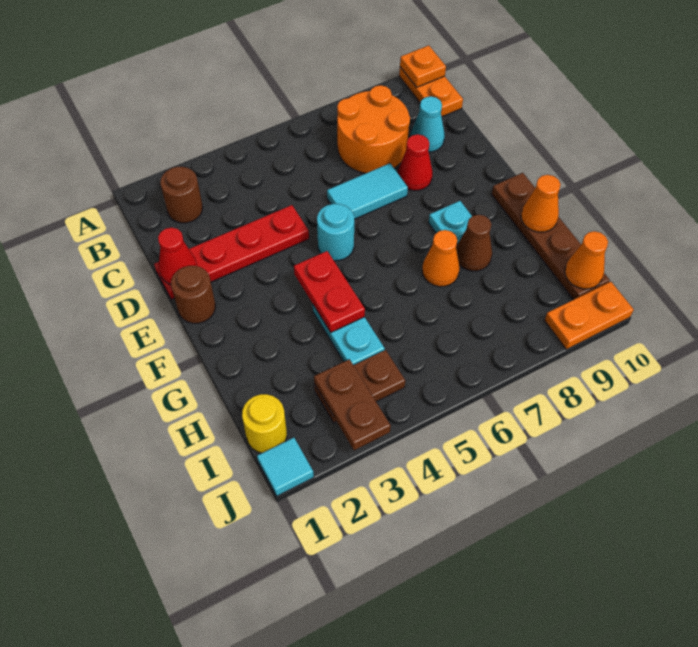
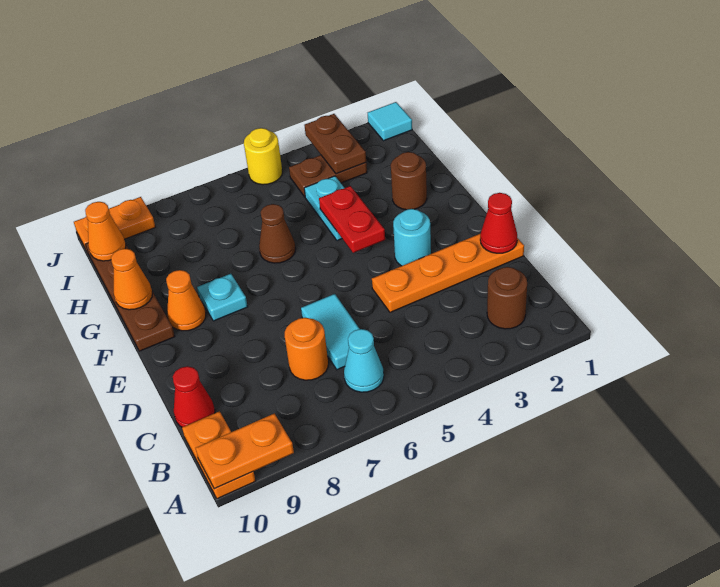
orange 1x1 plate [400,45,446,87] -> orange 1x2 plate [196,413,294,489]
orange 2x2 round brick [337,85,410,173] -> orange 1x1 round brick [285,318,328,380]
cyan 1x1 cone [411,96,445,152] -> cyan 1x1 cone moved to [344,329,384,392]
red 1x4 plate [154,205,309,299] -> orange 1x4 plate [372,234,524,312]
cyan 1x2 tile [327,163,408,219] -> cyan 1x2 tile turned to [301,294,359,370]
red 1x1 cone [398,134,433,191] -> red 1x1 cone moved to [173,366,215,427]
brown 1x1 round brick [171,266,215,323] -> brown 1x1 round brick moved to [391,152,427,210]
cyan 1x1 round brick [317,204,354,261] -> cyan 1x1 round brick moved to [393,209,431,266]
orange 1x1 cone [422,230,460,287] -> orange 1x1 cone moved to [166,270,206,331]
brown 1x1 cone [456,215,492,271] -> brown 1x1 cone moved to [259,204,295,263]
yellow 1x1 round brick [242,394,287,453] -> yellow 1x1 round brick moved to [244,128,282,185]

